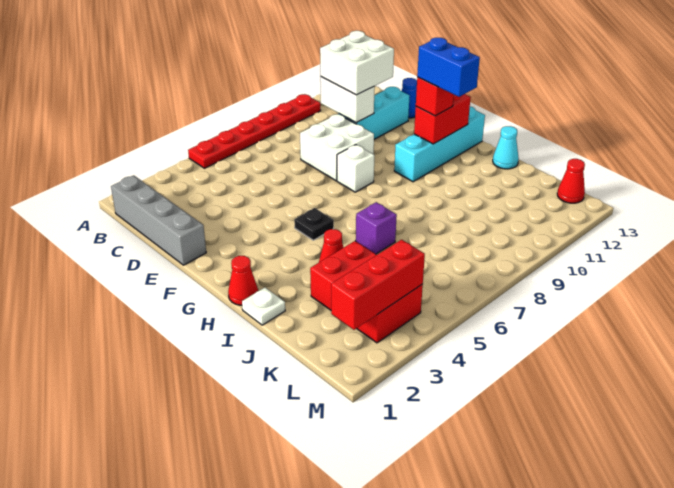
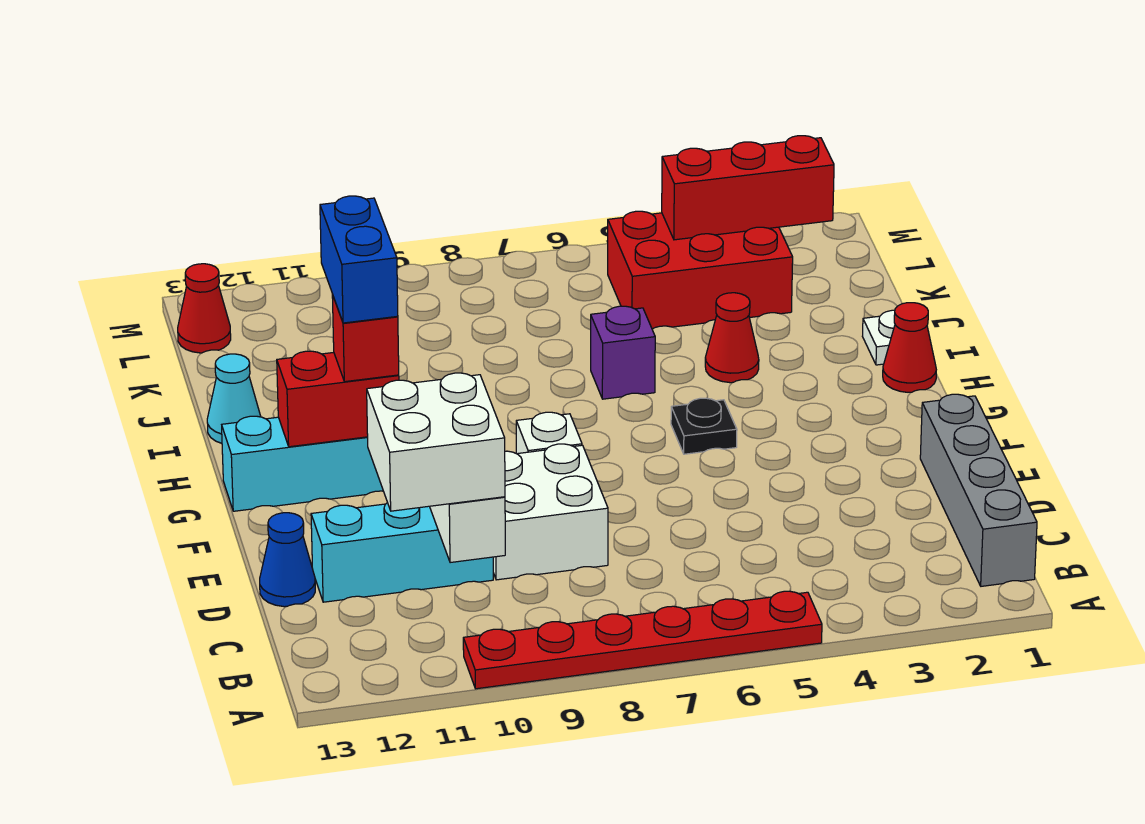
red 2x3 brick [310,241,423,343] -> red 2x3 brick turned to [608,211,793,329]

